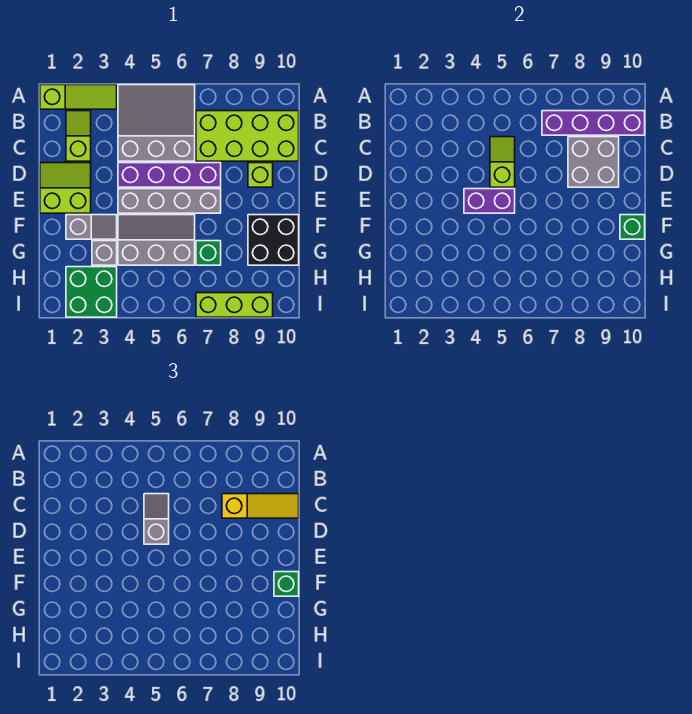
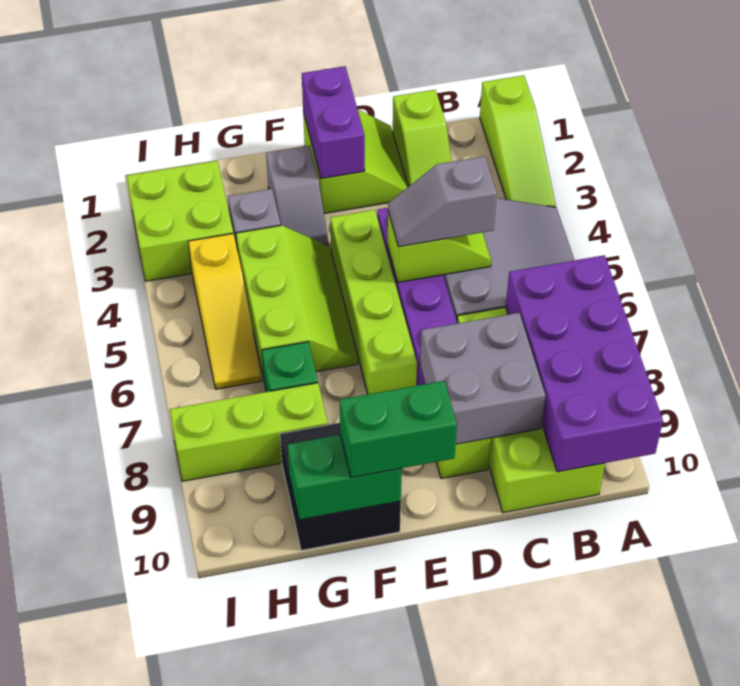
lime 1x2 slope [66,111,91,161] -> lime 1x2 slope turned to [392,90,451,187]
purple 1x4 brick [542,111,645,135] -> purple 2x4 brick [506,255,663,472]
grey 1x2 slope [144,494,169,544] -> grey 1x2 slope turned to [388,156,497,247]
yellow 1x3 slope [222,494,299,518] -> yellow 1x3 slope moved to [188,234,261,389]
grey 1x4 brick [118,189,221,213] -> lime 1x4 brick [331,210,417,394]
purple 1x2 brick [464,189,515,213] -> purple 1x2 brick moved to [302,66,365,179]
grey 2x3 slope [118,215,195,265] -> lime 2x3 slope [236,225,358,379]
green 1x1 brick [620,215,645,239] -> green 1x2 brick [288,435,402,520]
green 1x1 brick [274,572,299,596] -> green 1x2 brick [340,381,457,477]
green 2x2 brick [66,267,117,317] -> lime 2x2 brick [127,161,233,281]
lime 1x3 brick [196,293,273,317] -> lime 1x3 brick turned to [170,383,328,481]

